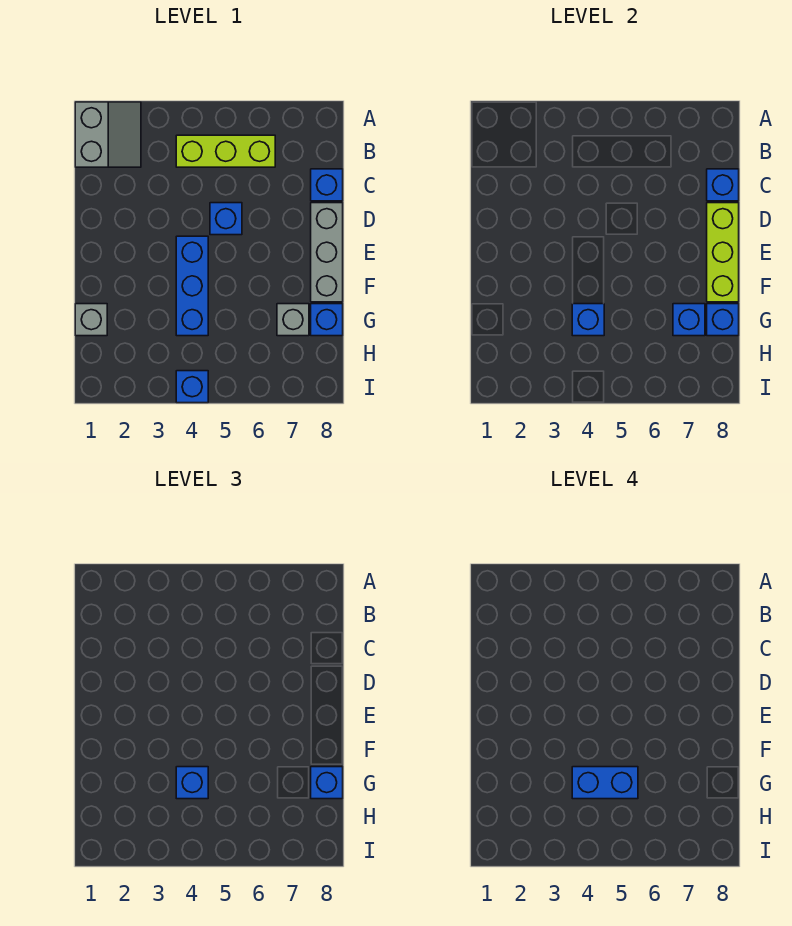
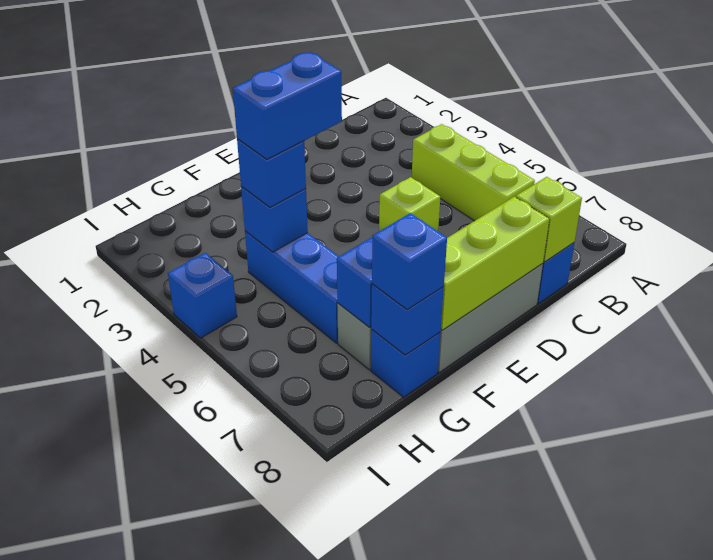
grey 2x2 slope [75,102,141,167] -> none
blue 1x1 brick [707,169,739,201] -> lime 1x1 brick [516,177,582,262]
blue 1x1 brick [210,203,242,235] -> lime 1x1 brick [379,177,440,231]
blue 1x3 brick [176,236,208,336] -> blue 1x3 brick turned to [245,231,339,343]
grey 1x1 brick [75,304,107,336] -> none
blue 1x2 brick [572,767,638,799] -> blue 1x2 brick turned to [233,52,342,159]

